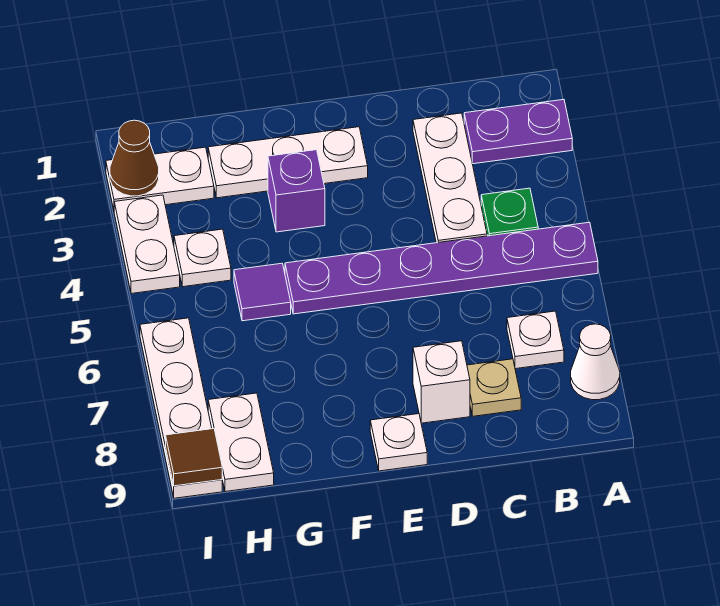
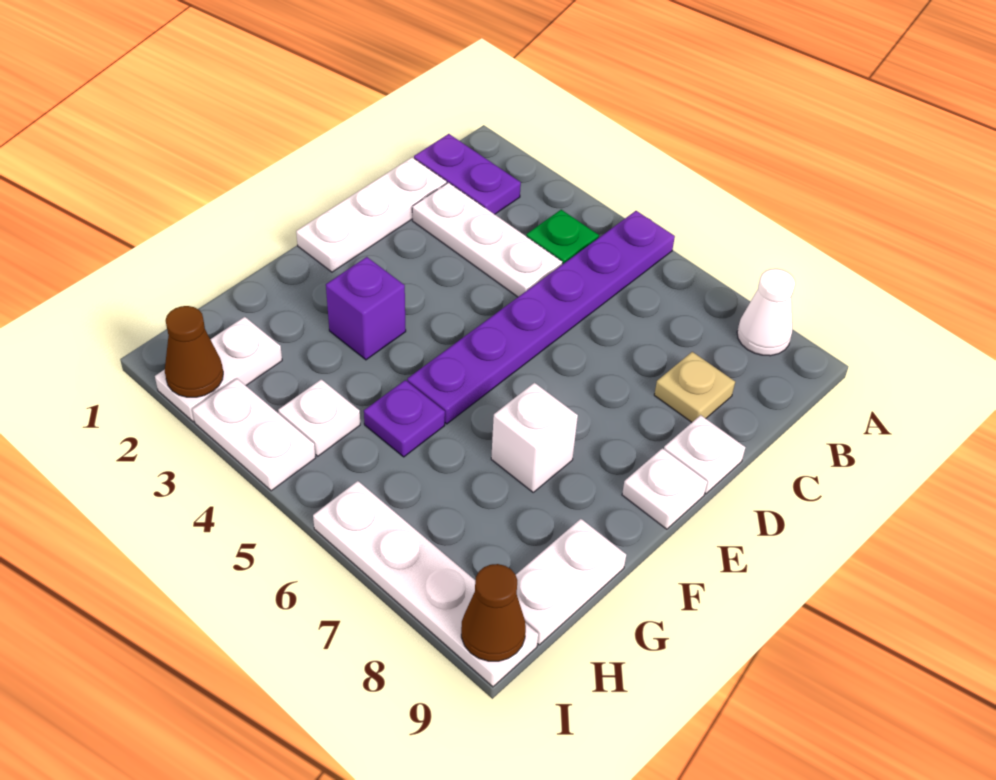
purple 1x2 plate [464,100,572,164] -> purple 1x2 plate turned to [414,134,521,214]
white 1x1 plate [507,311,564,369] -> white 1x1 plate moved to [664,415,745,494]
white 1x1 brick [413,341,470,423] -> white 1x1 brick moved to [491,383,578,492]
white 1x3 plate [208,127,368,198] -> white 1x3 plate moved to [296,157,447,272]
purple 1x1 tile [234,263,291,321] -> purple 1x1 plate [364,380,445,457]
white 1x2 plate [208,393,274,492] -> white 1x2 plate turned to [516,519,626,645]
brown 1x1 tile [166,429,222,486] -> brown 1x1 cone [461,564,526,661]

